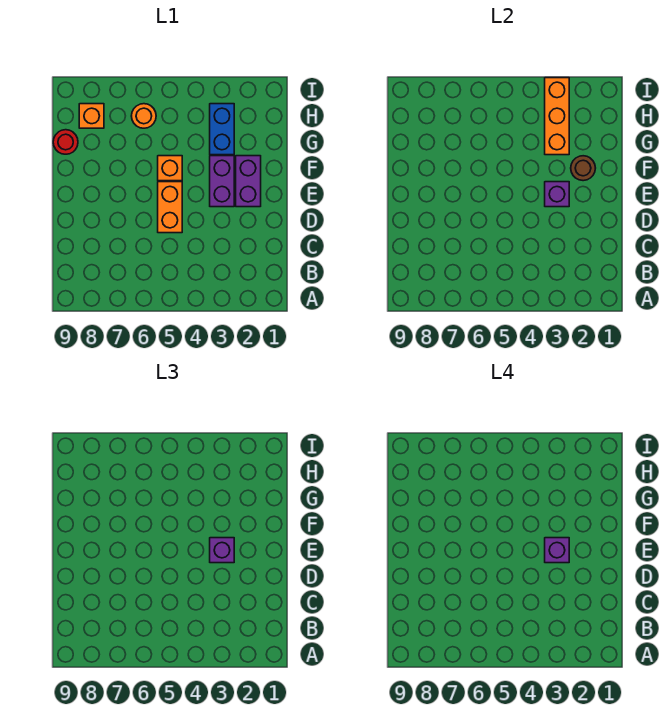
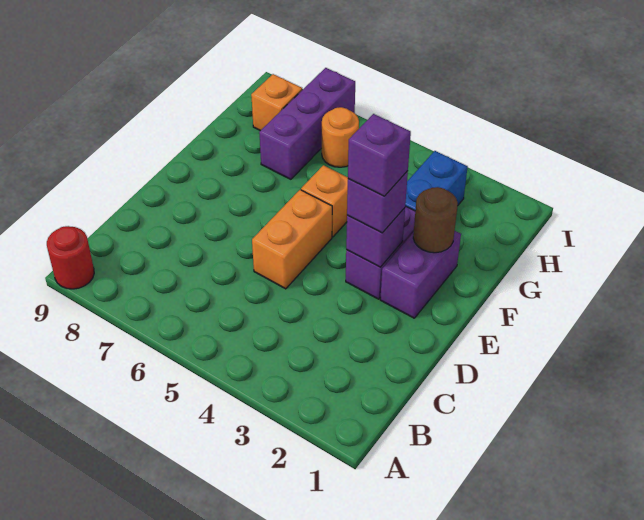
orange 1x3 brick [545,78,569,155] -> none
none -> purple 1x3 brick [259,68,355,179]
red 1x1 round brick [53,130,78,154] -> red 1x1 round brick moved to [47,226,94,289]

